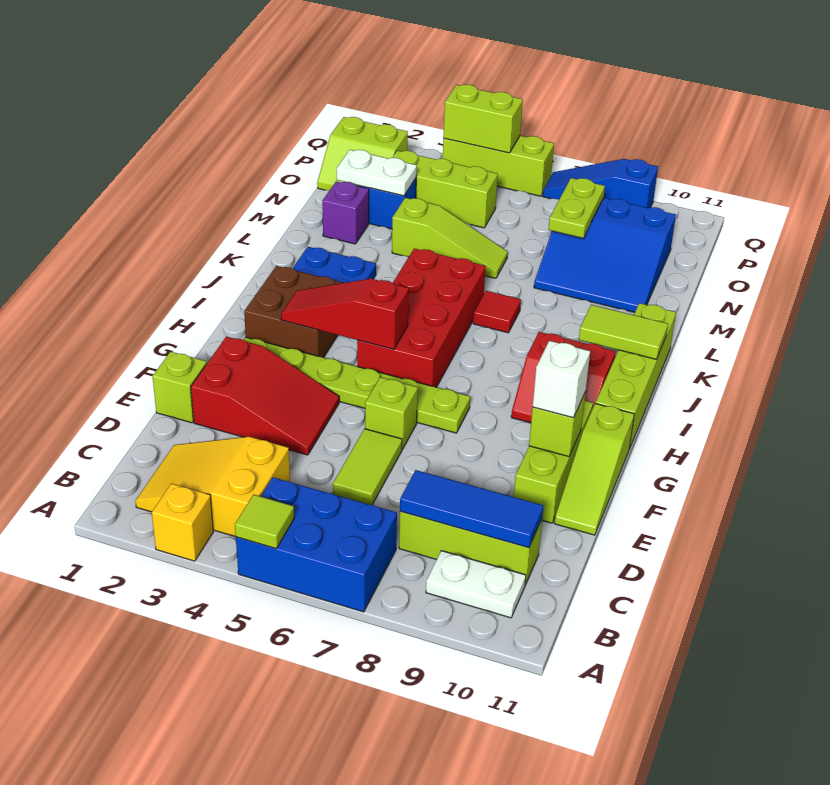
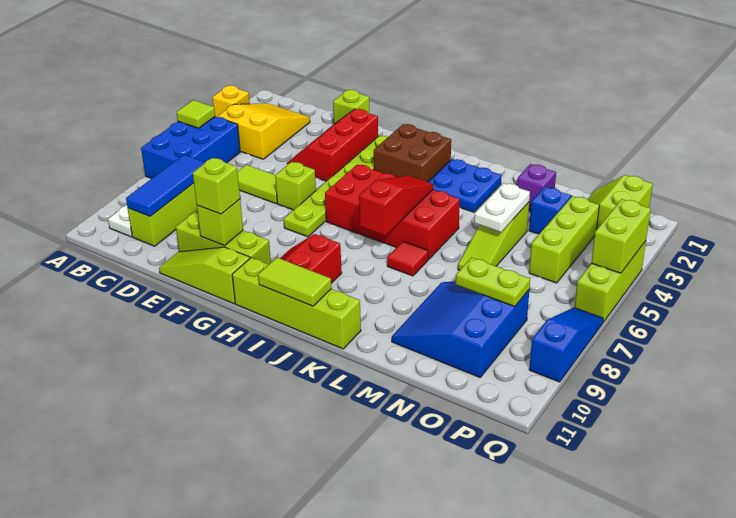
red 2x3 slope [191,337,339,455] -> red 2x3 slope turned to [287,109,378,181]
white 1x1 brick [533,341,590,418] -> lime 1x1 brick [193,158,240,214]
red 1x3 slope [281,279,409,349] -> red 1x3 slope moved to [359,176,433,236]
lime 1x2 tile [579,305,668,360] -> lime 1x2 tile turned to [258,258,331,306]
white 1x2 plate [337,150,417,196] -> white 1x2 plate moved to [474,183,530,232]

